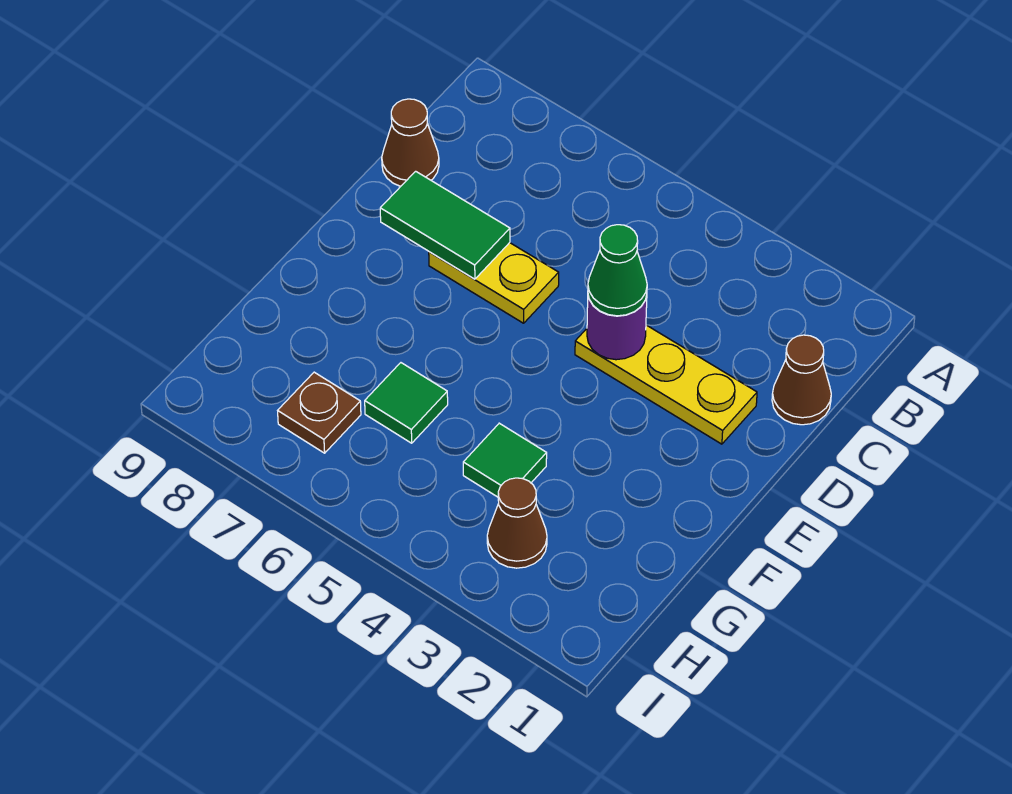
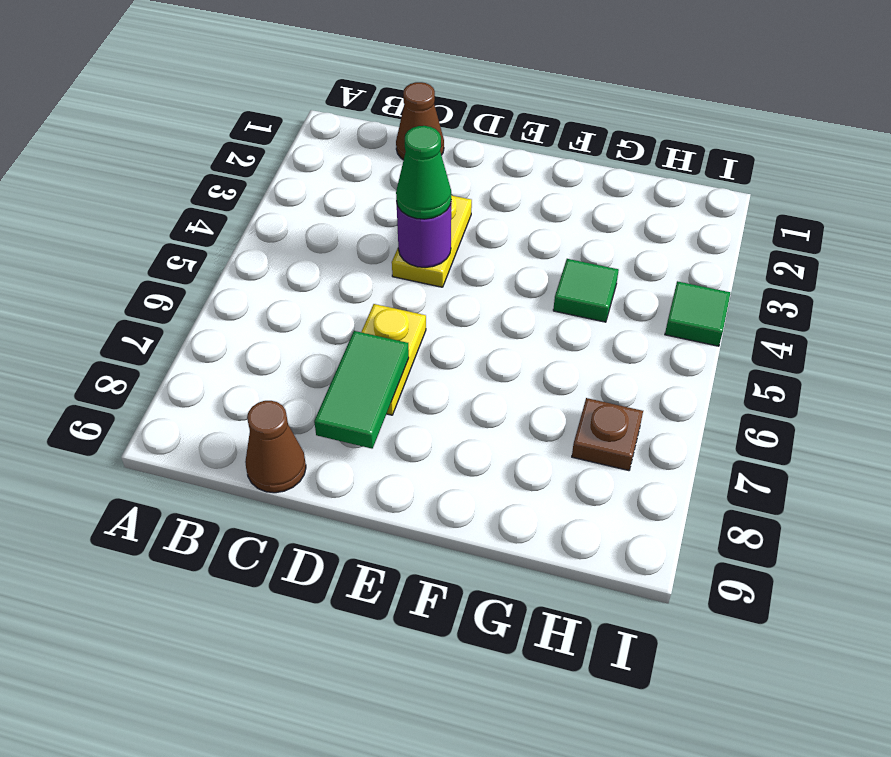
yellow 1x3 plate [575,325,757,444] -> yellow 1x2 plate [392,195,472,287]
green 1x1 tile [365,363,448,443] -> green 1x1 tile moved to [665,281,730,346]
brown 1x1 cone [487,478,547,568] -> none

